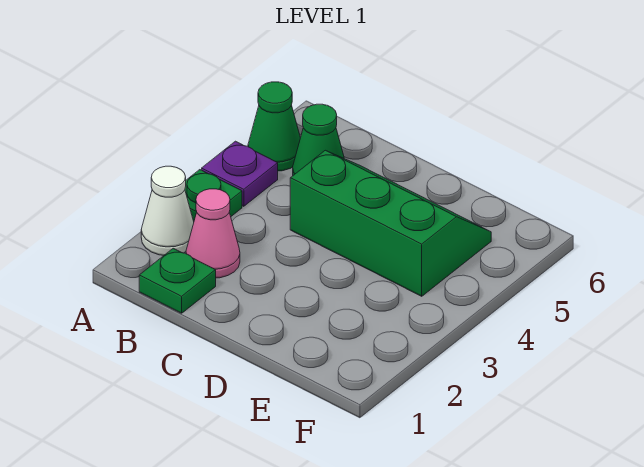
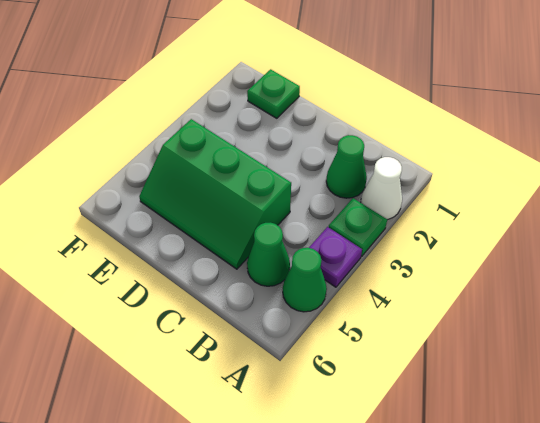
green 1x1 plate [139,248,216,313] -> green 1x1 plate moved to [247,69,300,118]
pink 1x1 cone [186,189,240,278] -> green 1x1 cone [326,135,367,198]

